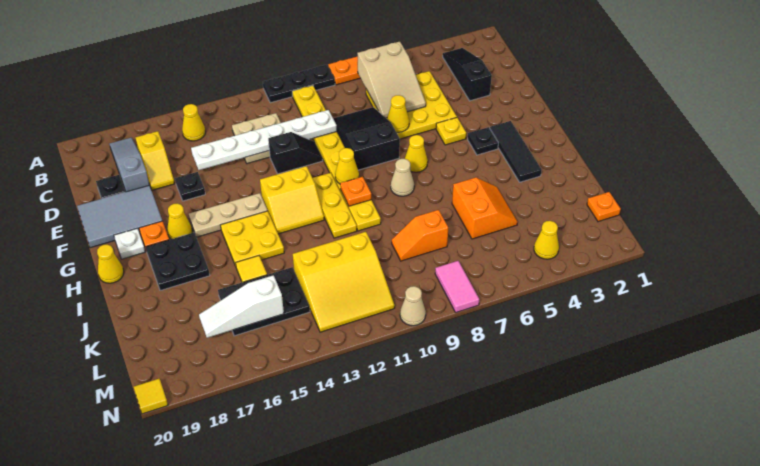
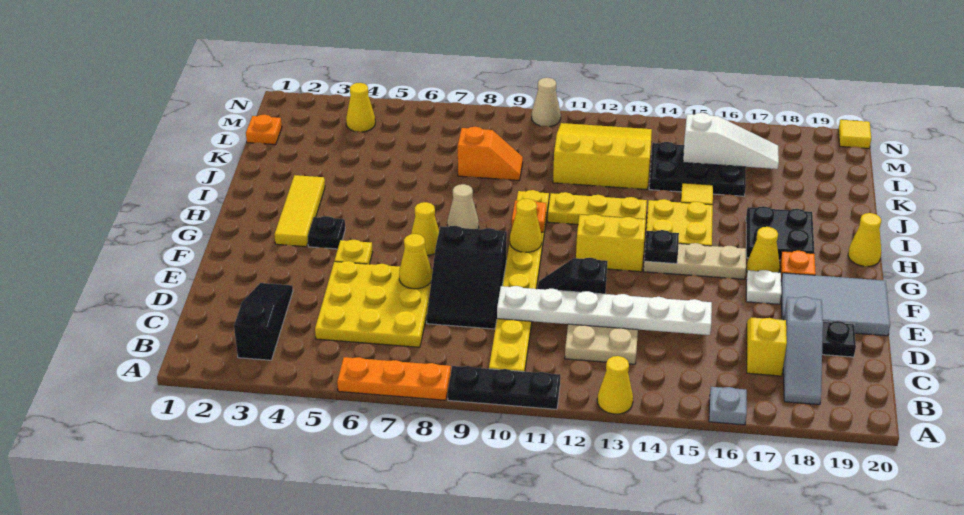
none -> grey 1x1 plate [709,387,747,425]
black 1x3 slope [443,48,492,101] -> black 1x3 slope turned to [234,283,293,360]
tan 2x3 slope [357,42,426,118] -> none
yellow 1x1 cone [182,104,205,141] -> yellow 1x1 cone moved to [597,356,633,414]
black 1x1 plate [175,172,205,201] -> black 1x1 plate moved to [644,230,679,264]
black 1x3 tile [490,121,542,182] -> yellow 1x3 tile [274,175,325,247]
yellow 1x3 plate [313,173,357,238] -> yellow 1x3 plate turned to [548,192,647,225]
white 1x1 plate [114,228,145,259] -> white 1x1 plate moved to [746,270,781,304]
orange 2x2 slope [452,177,518,239] -> none
pink 1x2 tile [435,261,479,312] -> none

